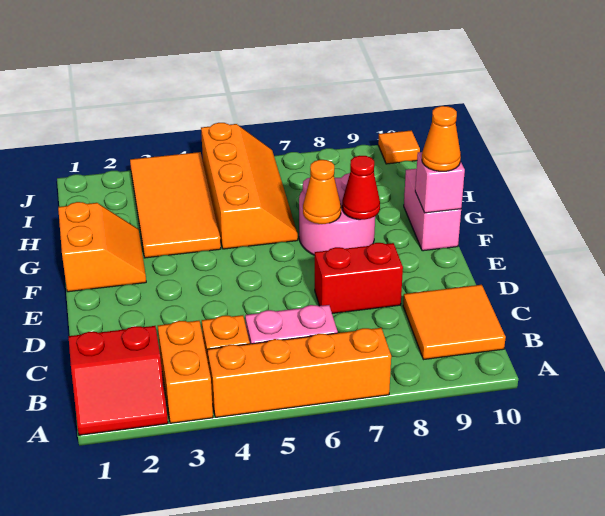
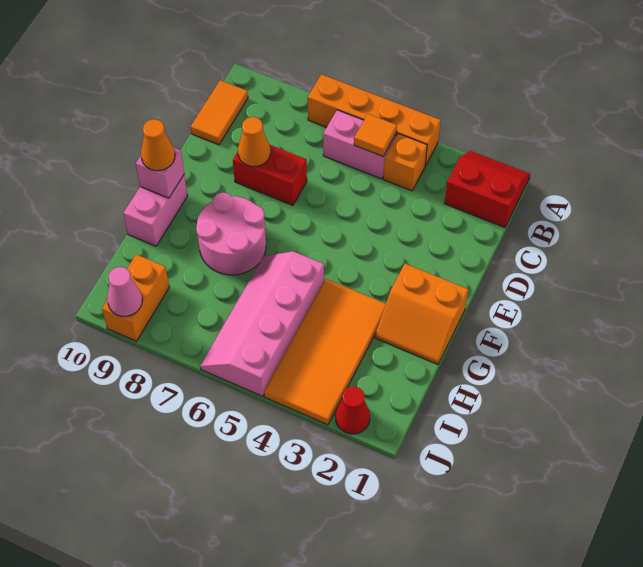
orange 1x2 brick [158,321,213,423] -> orange 1x2 brick moved to [102,254,169,341]
orange 2x2 tile [403,285,506,360] -> orange 1x2 tile [191,80,248,145]
orange 2x2 slope [58,202,146,292] -> orange 2x2 slope turned to [375,264,469,364]
orange 1x1 cone [303,160,341,224] -> orange 1x1 cone moved to [238,117,270,167]
red 1x1 cone [342,156,380,220] -> red 1x1 cone moved to [335,386,370,434]
orange 2x4 slope [201,123,298,249] -> pink 2x4 slope [200,251,324,396]
none -> pink 1x1 cone [107,267,142,316]
orange 1x1 tile [378,130,420,164] -> orange 1x1 tile moved to [354,114,397,156]

